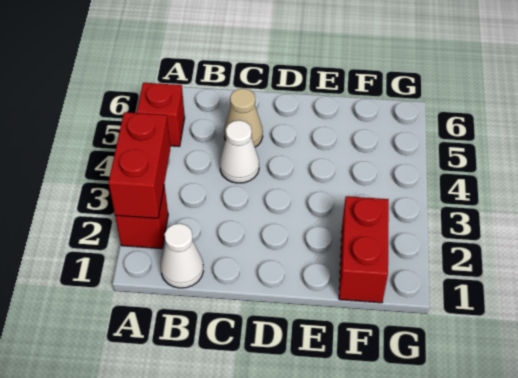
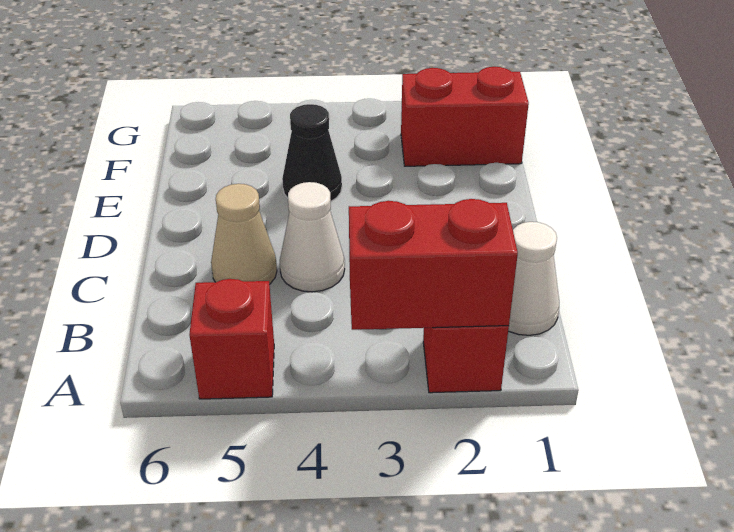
none -> black 1x1 cone [282,104,342,201]

